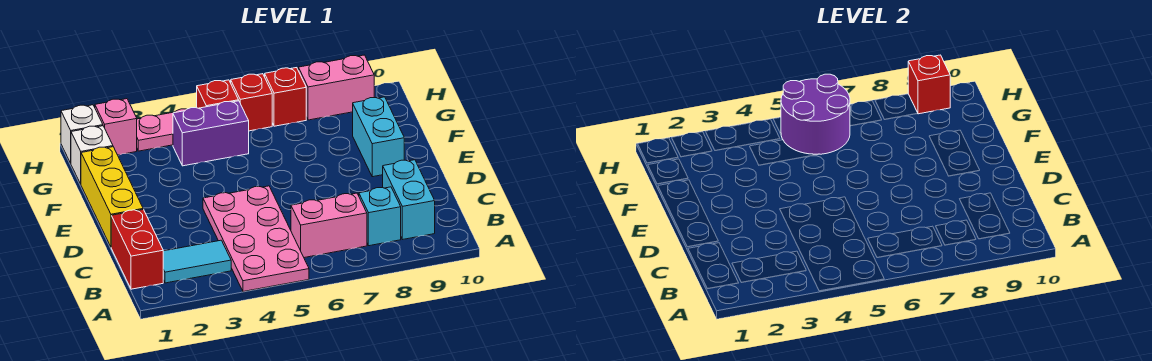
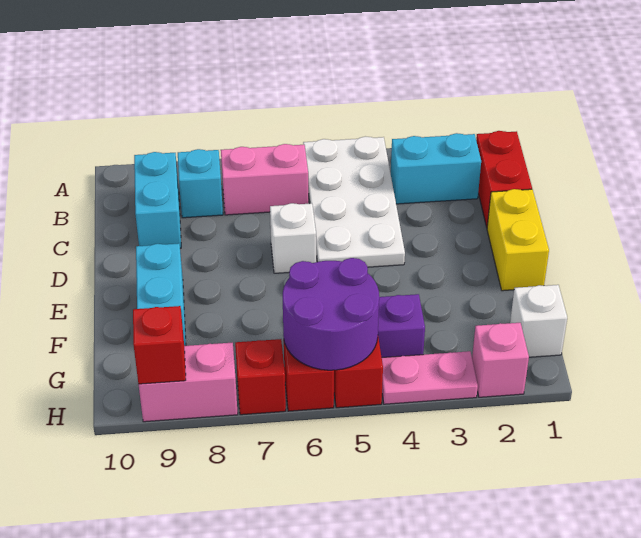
pink 2x4 plate [203,186,309,292] -> white 2x4 plate [303,136,405,267]
cyan 1x2 tile [163,240,231,283] -> cyan 1x2 brick [391,133,481,204]
yellow 1x3 brick [81,147,143,247] -> yellow 1x2 brick [487,189,549,291]
white 1x1 brick [61,105,103,163] -> white 1x1 brick moved to [270,203,316,273]

